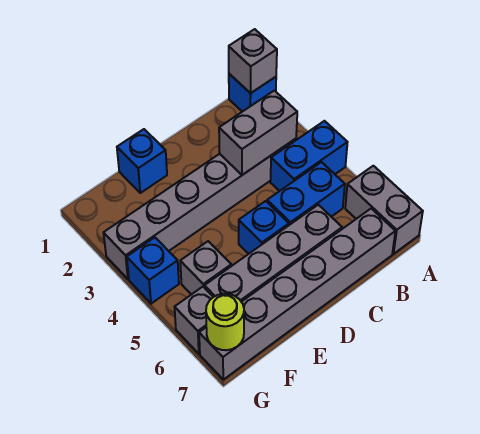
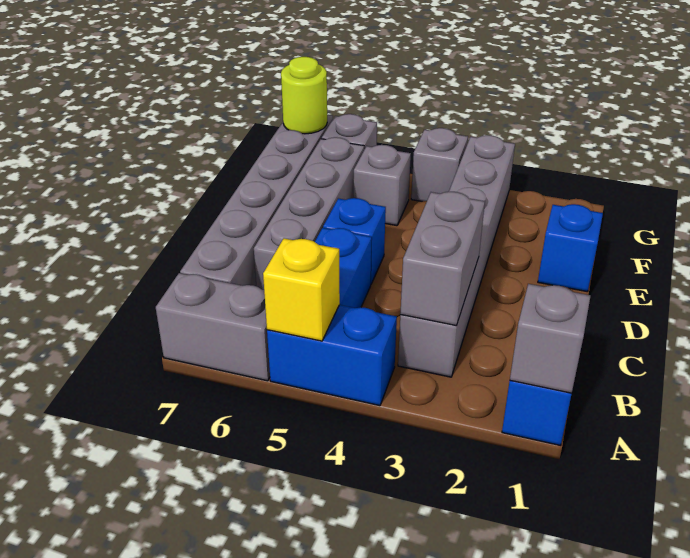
blue 1x2 brick [270,121,348,191] -> blue 1x2 brick turned to [267,305,397,406]
none -> yellow 1x1 brick [263,238,340,341]
blue 1x1 brick [127,238,179,304] -> grey 1x1 brick [411,128,468,202]

